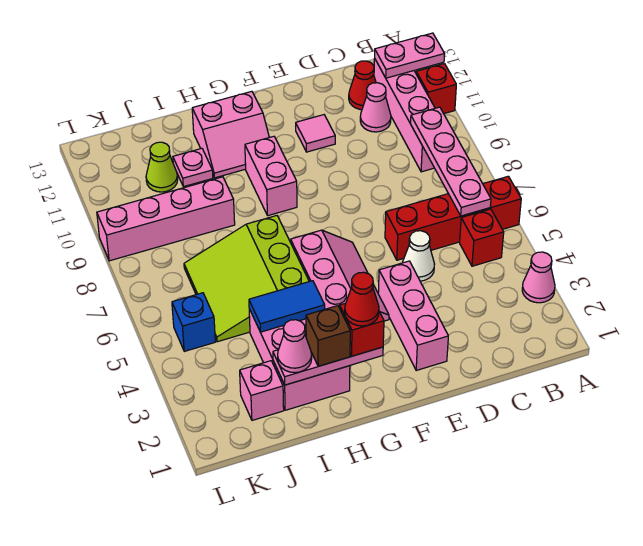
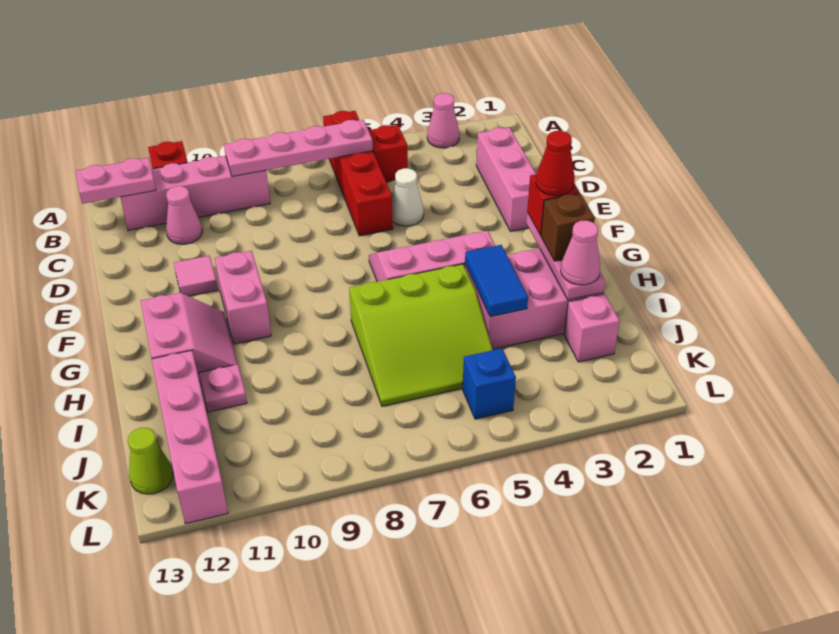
pink 1x2 plate [375,33,445,78] -> pink 1x2 plate turned to [76,158,156,204]
red 1x1 cone [349,61,376,110] -> none
pink 1x3 brick [378,261,448,370] -> pink 1x3 brick turned to [476,127,536,232]
pink 1x2 brick [245,136,297,216] -> pink 1x2 brick turned to [215,251,271,344]
pink 1x4 brick [97,177,235,261] -> pink 1x4 brick moved to [152,350,228,524]
lime 1x1 cone [146,142,178,192] -> lime 1x1 cone moved to [128,428,173,494]

